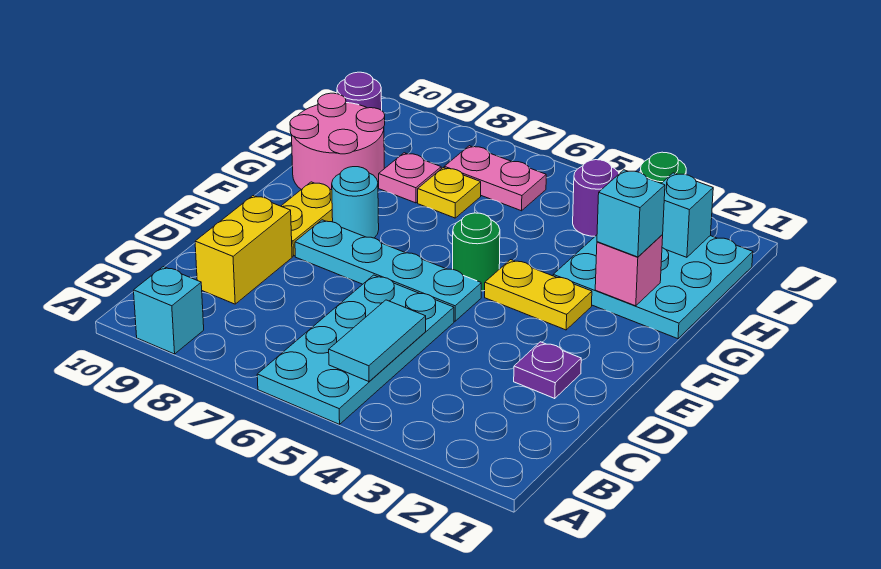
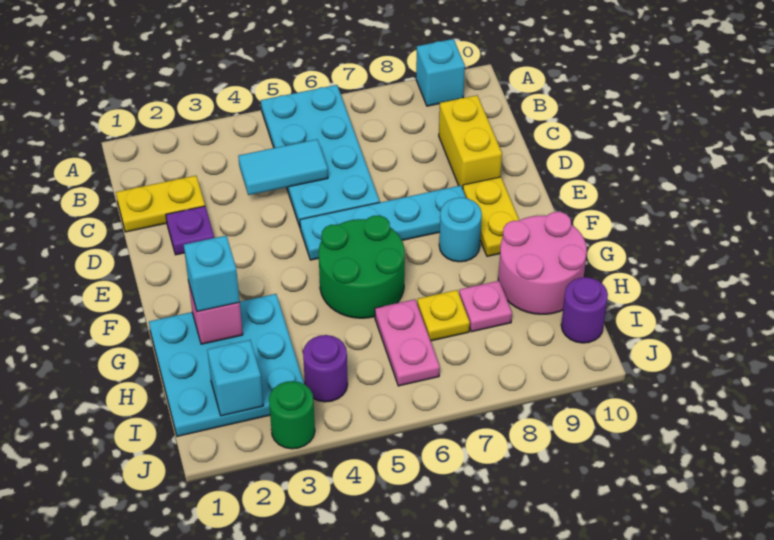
cyan 1x2 tile [329,300,426,382] -> cyan 1x2 tile turned to [238,139,328,195]
yellow 1x2 plate [485,260,592,330] -> yellow 1x2 plate moved to [116,176,205,232]
green 1x1 round brick [453,213,500,291] -> green 2x2 round brick [319,215,405,318]
pink 1x2 plate [444,146,546,211] -> pink 1x2 plate turned to [375,299,440,386]

